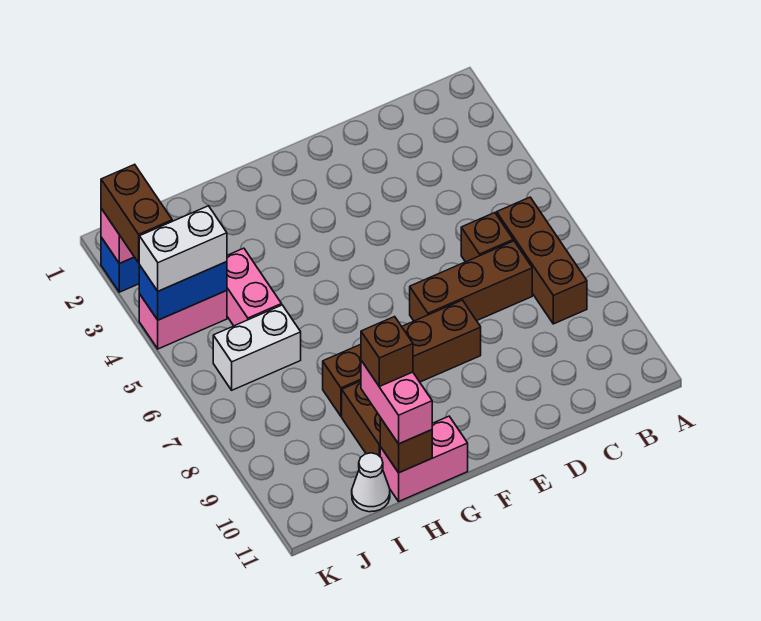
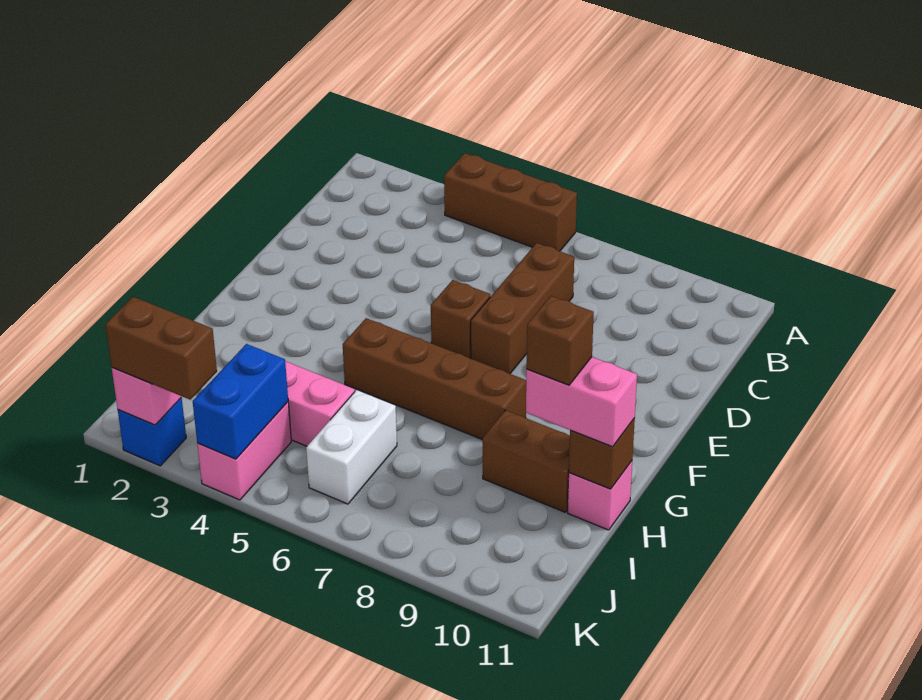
brown 1x3 brick [497,197,587,324] -> brown 1x3 brick moved to [444,153,577,251]
brown 1x1 brick [461,213,513,262] -> brown 1x1 brick moved to [431,280,490,358]
brown 1x4 brick [323,300,481,416] -> brown 1x4 brick turned to [343,318,526,439]
pink 1x2 brick [380,416,468,501] -> pink 1x1 brick [568,461,632,530]
white 1x1 cone [352,453,390,512] -> none
white 1x2 brick [139,206,227,291] -> none

